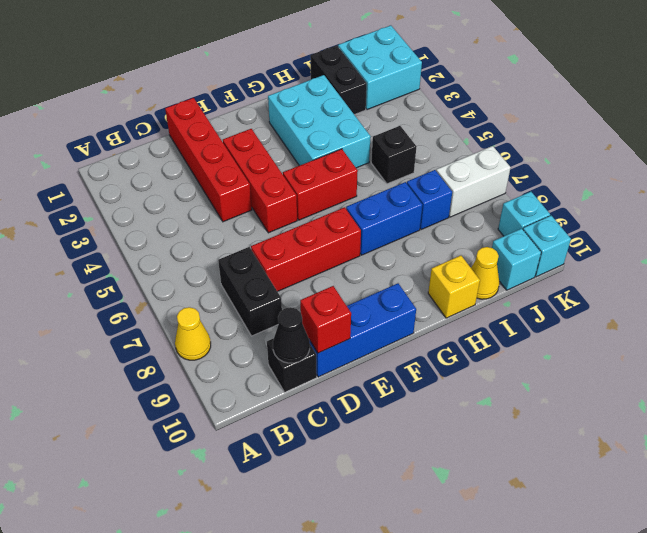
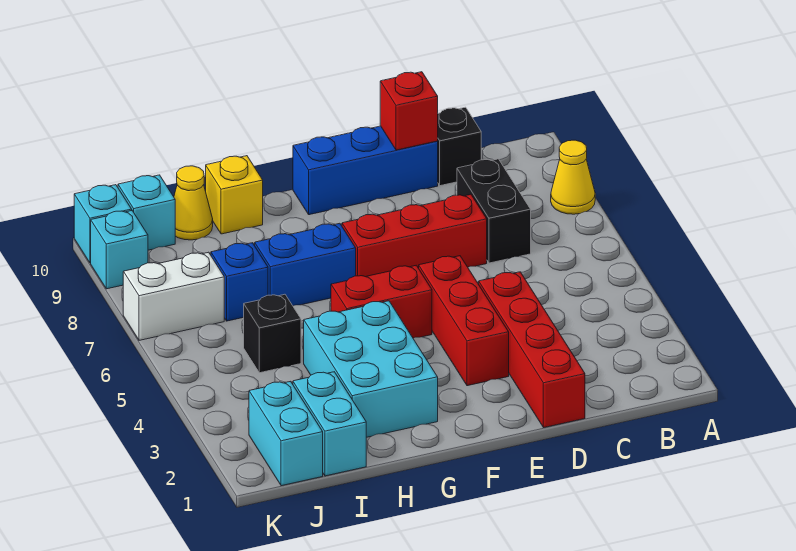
black 1x1 cone [273,307,310,363] -> none
black 1x2 brick [310,45,367,115] -> cyan 1x2 brick [293,372,366,476]
cyan 2x2 brick [338,25,422,110] -> cyan 1x2 brick [249,381,323,486]

